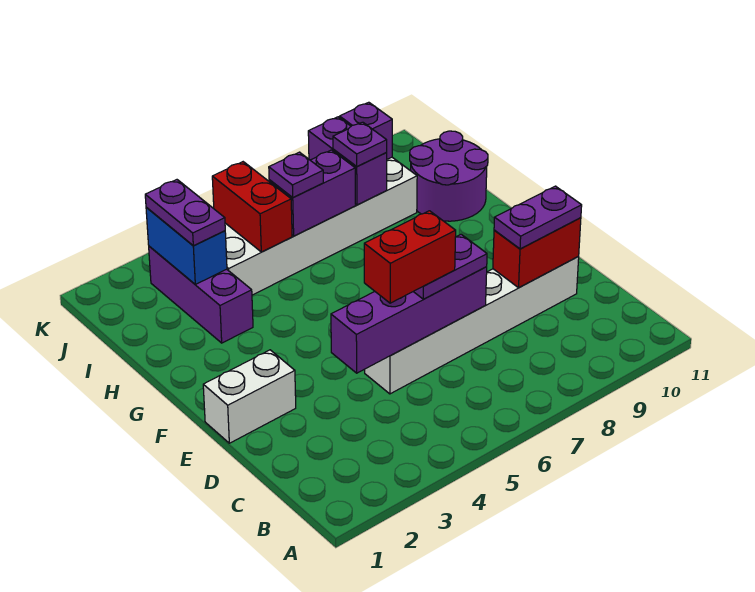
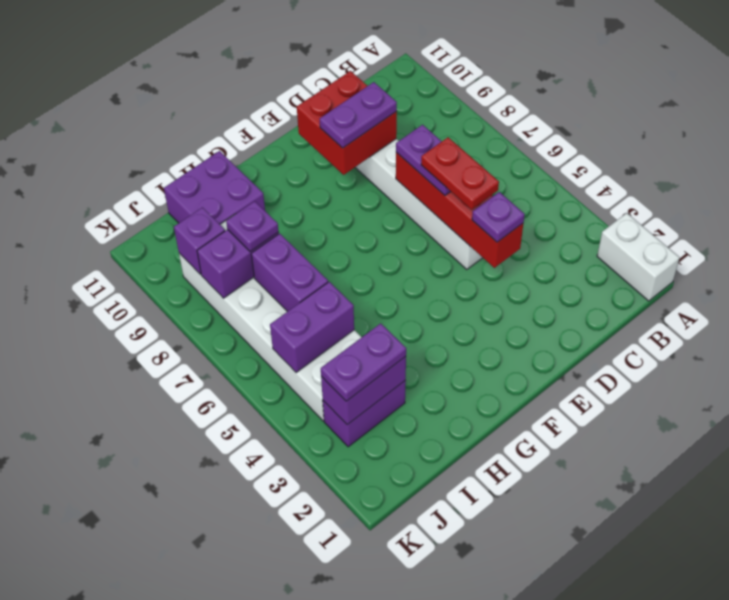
purple 1x4 brick [331,267,487,373] -> red 1x4 brick [396,152,523,268]
red 1x2 brick [364,211,456,303] -> red 1x2 plate [421,137,499,210]
red 1x2 brick [493,218,581,288] -> red 2x2 brick [297,71,397,175]
purple 1x2 plate [494,186,582,249] -> purple 1x2 plate turned to [320,82,397,148]
white 1x2 brick [203,350,296,443] -> white 1x2 brick moved to [597,213,680,301]
purple 1x3 brick [149,246,253,343] -> purple 1x2 brick [323,380,406,447]
purple 2x2 round brick [410,131,488,221] -> purple 2x2 brick [164,151,265,224]
blue 1x2 brick [146,208,227,284] -> purple 1x2 brick [321,357,406,425]
red 1x2 brick [212,162,292,252] -> purple 1x2 brick [270,282,354,373]
purple 1x1 plate [269,152,323,198] -> purple 1x1 plate moved to [472,192,525,242]

